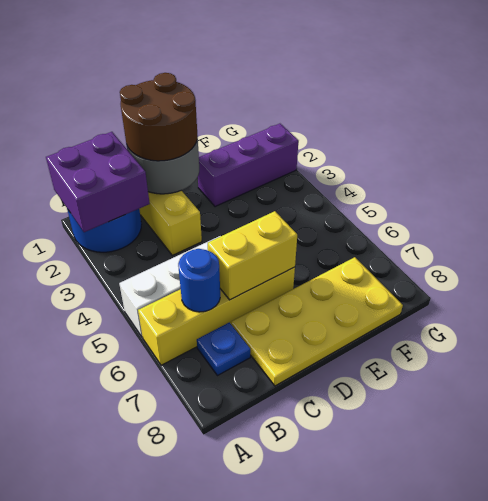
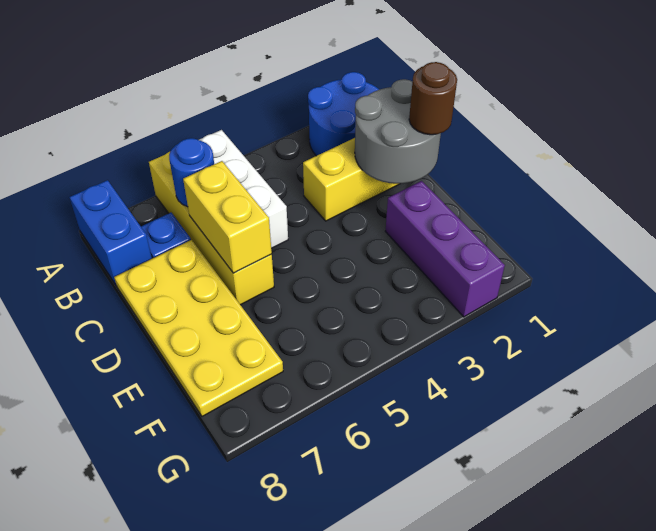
purple 2x2 brick [46,132,150,232] -> none
none -> blue 1x2 brick [70,180,152,286]
brown 2x2 round brick [120,73,197,161] -> brown 1x1 round brick [409,62,457,135]

